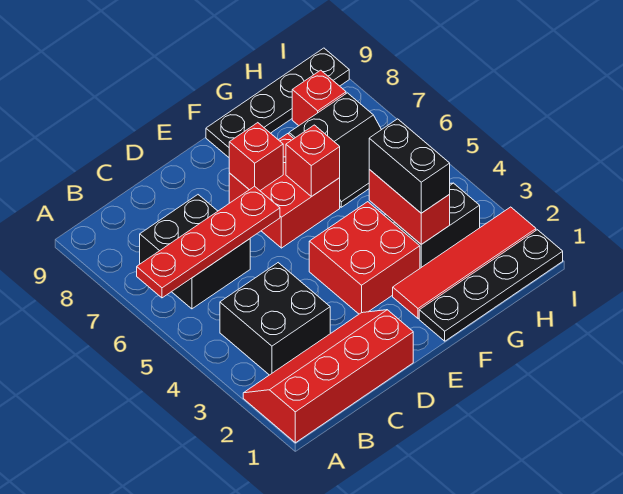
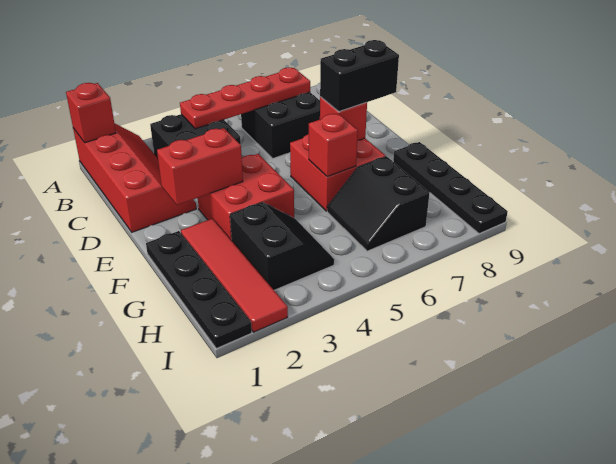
red 1x4 plate [137,186,280,298] -> red 1x4 plate turned to [180,67,310,129]
red 1x2 brick [369,170,450,244] -> red 1x2 brick moved to [157,128,243,205]
black 1x2 brick [369,119,450,213] -> black 1x2 brick moved to [320,40,399,112]
red 1x1 brick [292,70,346,126] -> red 1x1 brick moved to [66,83,116,143]

